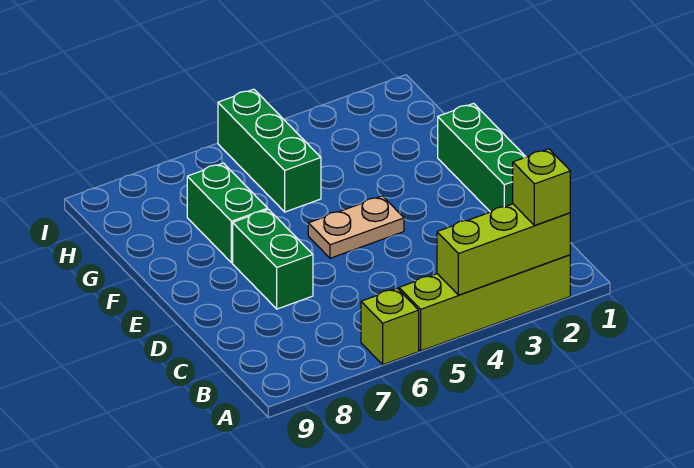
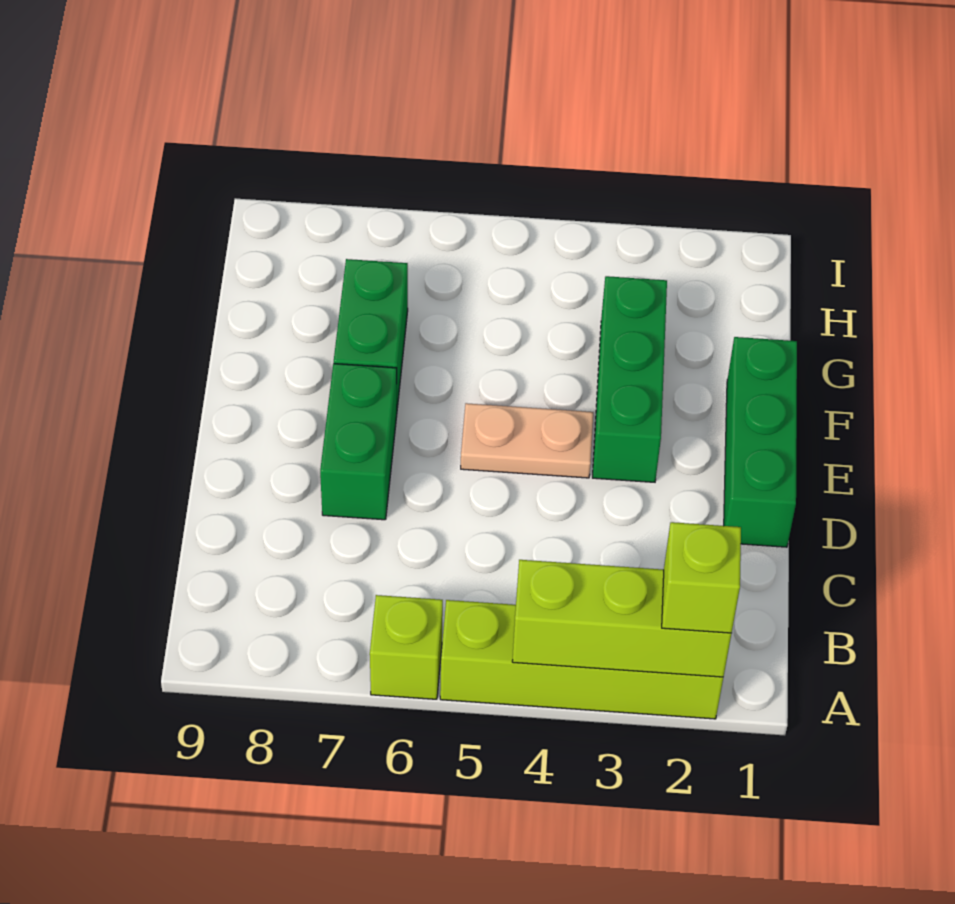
green 1x3 brick [218,89,321,212] -> green 1x3 brick moved to [592,276,667,482]

